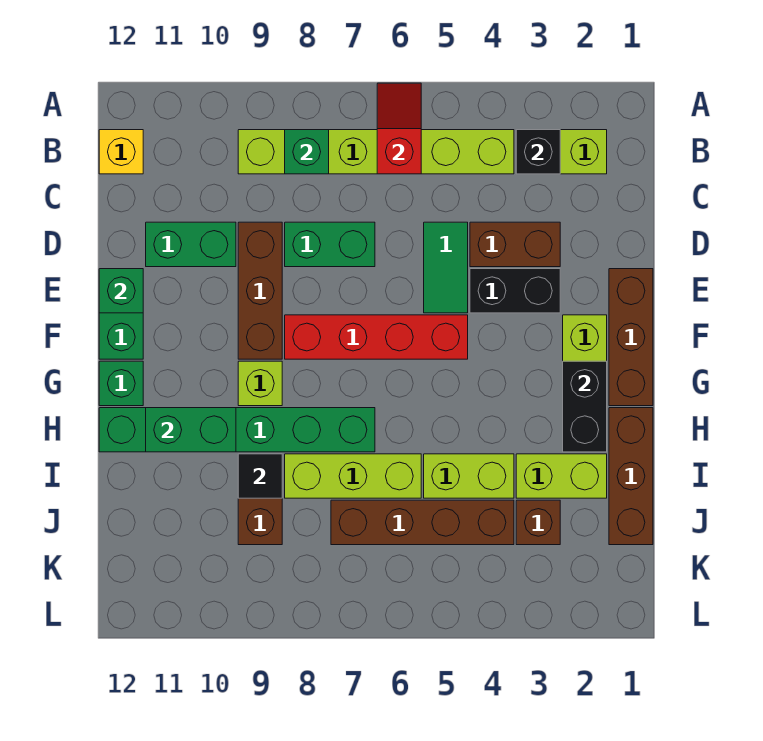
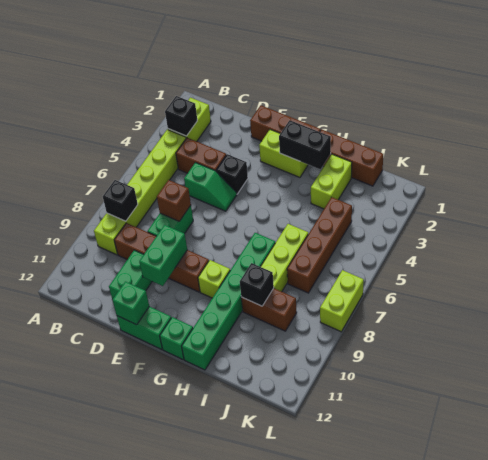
red 1x2 slope [377,83,421,174] -> none
green 1x1 brick [285,130,329,174] -> black 1x1 brick [103,180,138,221]
yellow 1x1 brick [99,130,143,174] -> none
brown 1x2 brick [470,222,560,267] -> brown 1x2 brick turned to [176,138,226,173]
green 1x2 tile [424,222,468,313] -> green 1x2 slope [184,163,237,211]
brown 1x3 brick [238,222,282,359] -> brown 1x4 brick [114,223,209,292]
black 1x2 brick [470,269,560,313] -> black 1x1 brick [216,154,248,194]
red 1x4 brick [285,315,468,359] -> none
green 1x2 brick [146,408,236,452] -> green 1x2 brick moved to [139,225,187,286]
lime 1x2 brick [424,454,514,498] -> lime 1x2 brick moved to [320,270,364,332]
black 1x1 tile [238,454,282,498] -> black 1x1 brick [240,263,274,306]
brown 1x1 brick [516,500,560,545] -> brown 1x1 brick moved to [157,180,191,221]

